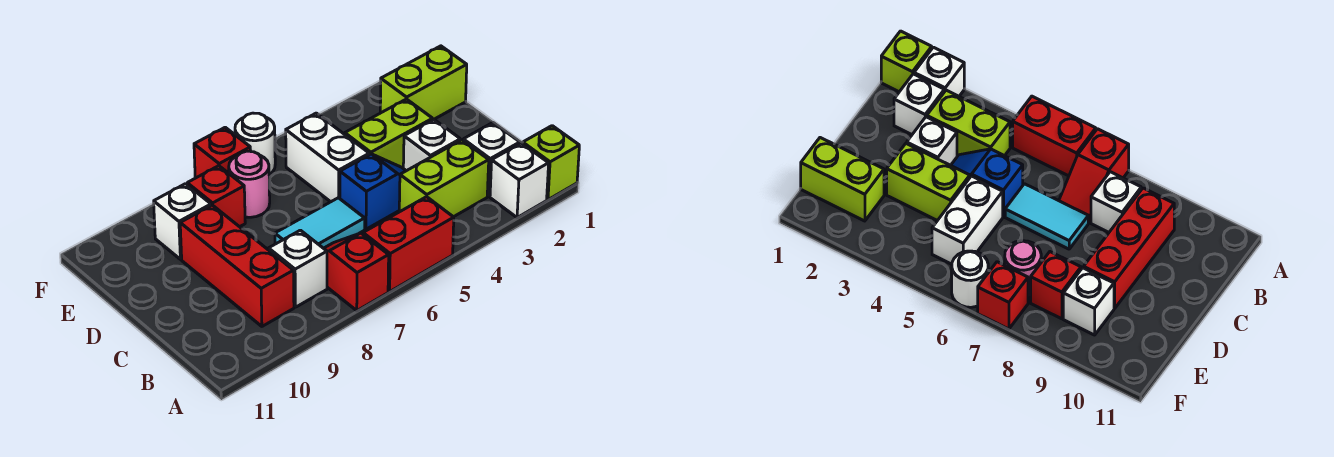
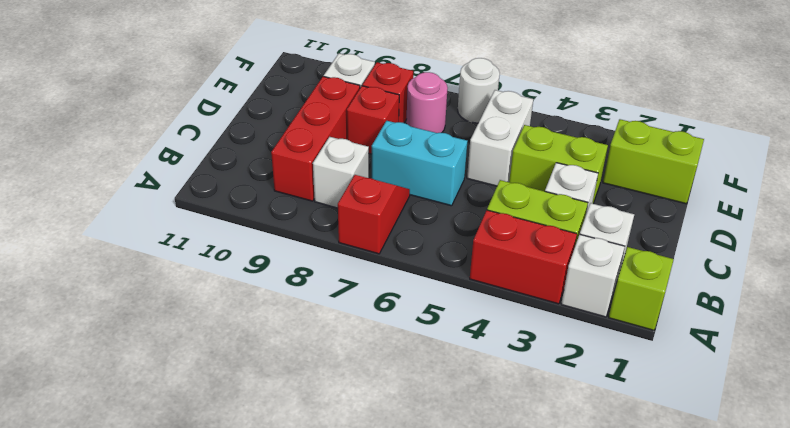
red 1x2 brick [363,197,454,291] -> red 1x2 brick moved to [470,210,577,304]
blue 1x2 slope [340,154,406,229] -> none
cyan 1x2 tile [275,198,365,248] -> cyan 1x2 brick [372,121,468,206]
red 1x1 brick [194,127,251,178] -> red 1x1 brick moved to [347,86,399,154]

